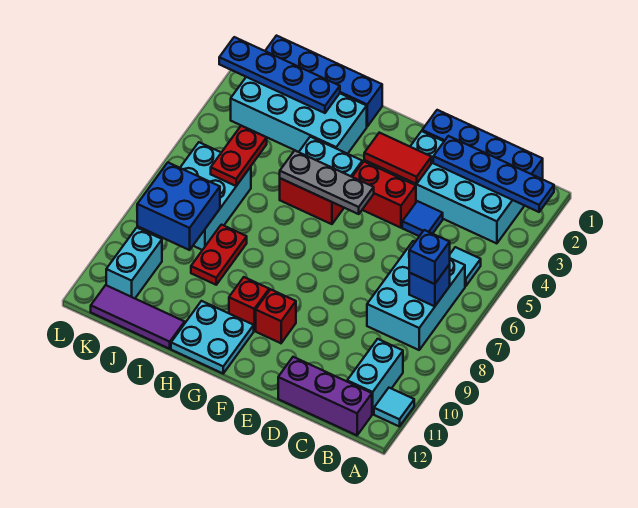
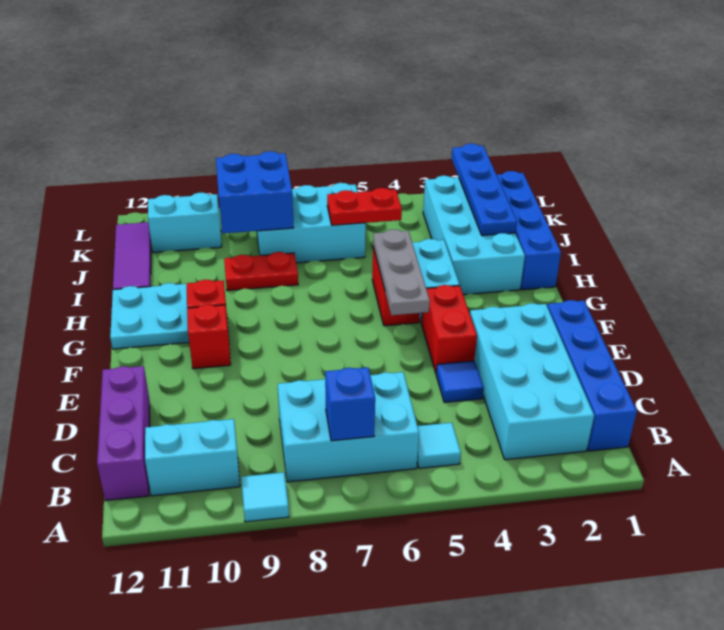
blue 1x4 plate [433,136,554,212] -> none
cyan 1x1 tile [374,388,414,427] -> cyan 1x1 tile moved to [241,472,289,522]
blue 1x1 brick [409,230,450,284] -> none
red 1x2 tile [364,133,431,184] -> none

